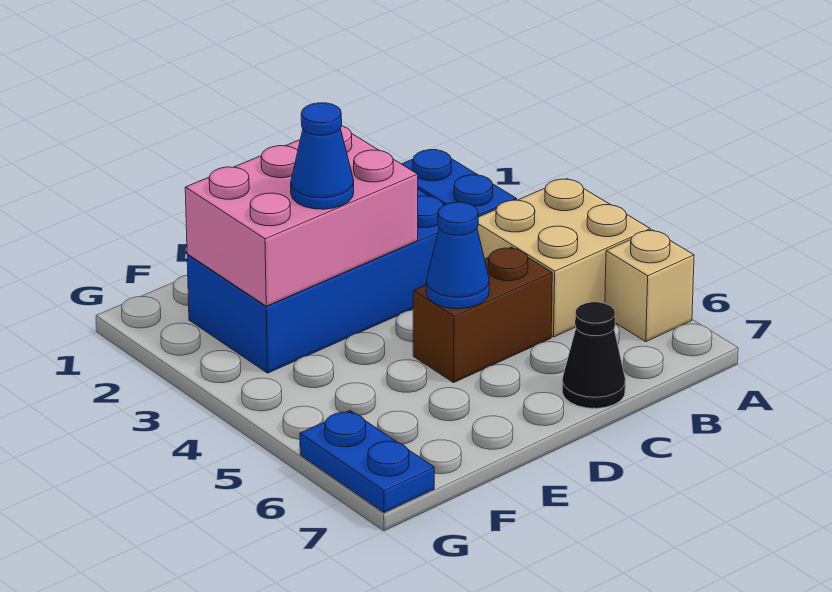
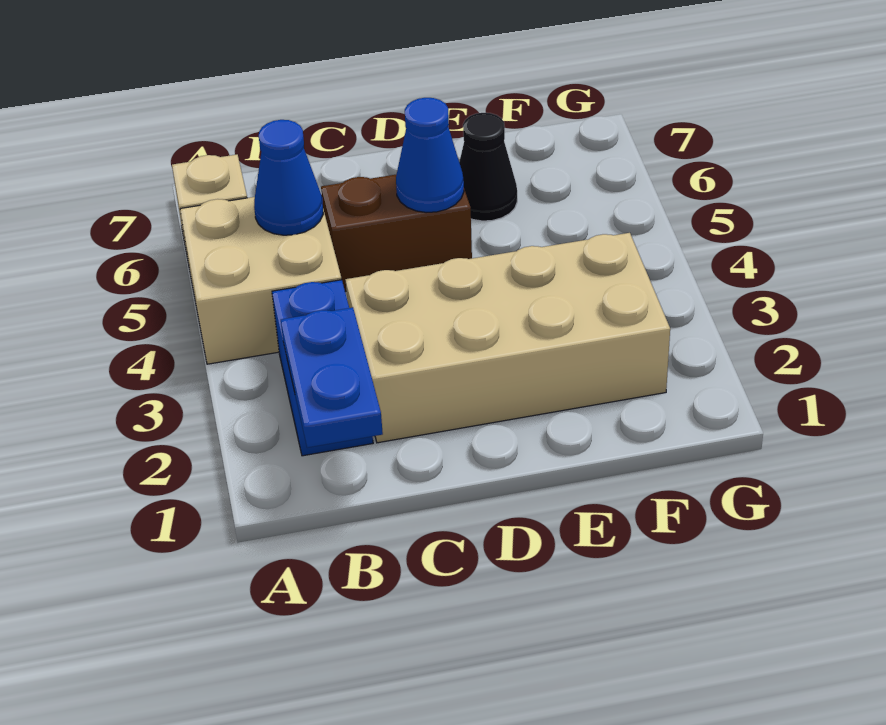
blue 2x4 brick [187,189,443,373] -> tan 2x4 brick [345,233,670,443]
black 1x1 cone [562,302,625,409] -> black 1x1 cone moved to [459,113,517,221]
pink 2x3 brick [185,126,418,306] -> none
blue 1x1 cone [291,103,354,209] -> blue 1x1 cone moved to [254,120,323,235]
blue 1x2 plate [300,411,434,513] -> blue 1x2 plate moved to [281,308,383,448]

